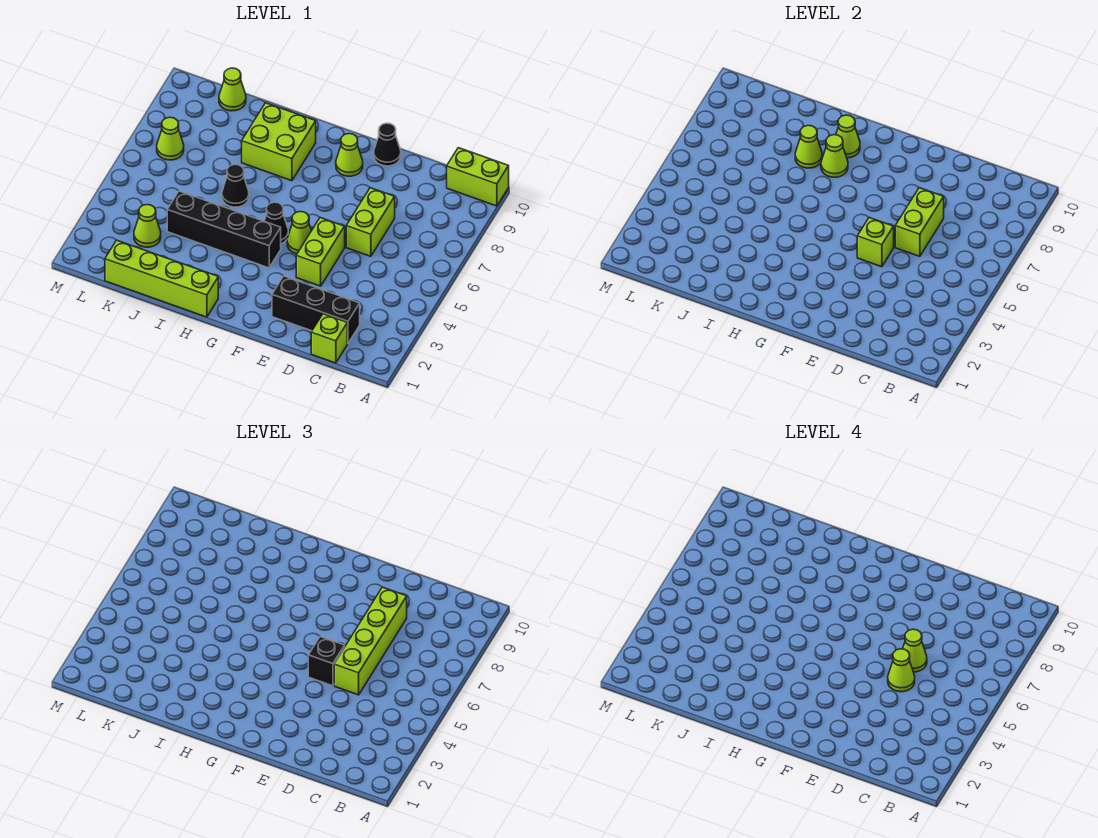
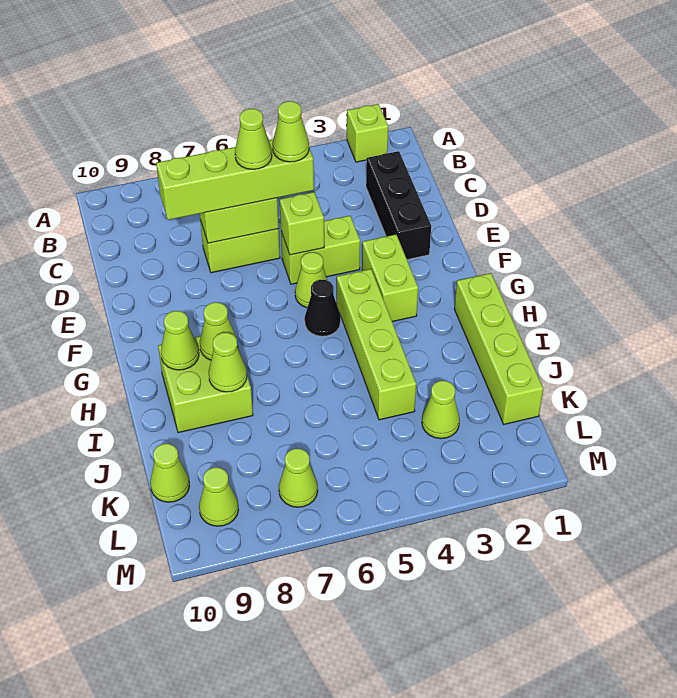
lime 1x2 brick [447,148,509,206] -> lime 1x2 brick moved to [362,234,418,322]
lime 1x1 brick [311,314,347,363] -> lime 1x1 brick moved to [347,104,388,162]
black 1x1 brick [308,637,345,686] -> none
black 1x1 cone [374,123,401,166] -> none
lime 1x1 cone [336,134,363,176] -> lime 1x1 cone moved to [199,467,238,526]
black 1x4 brick [167,191,281,268] -> lime 1x4 brick [337,269,416,420]
black 1x1 cone [222,164,249,207] -> none

